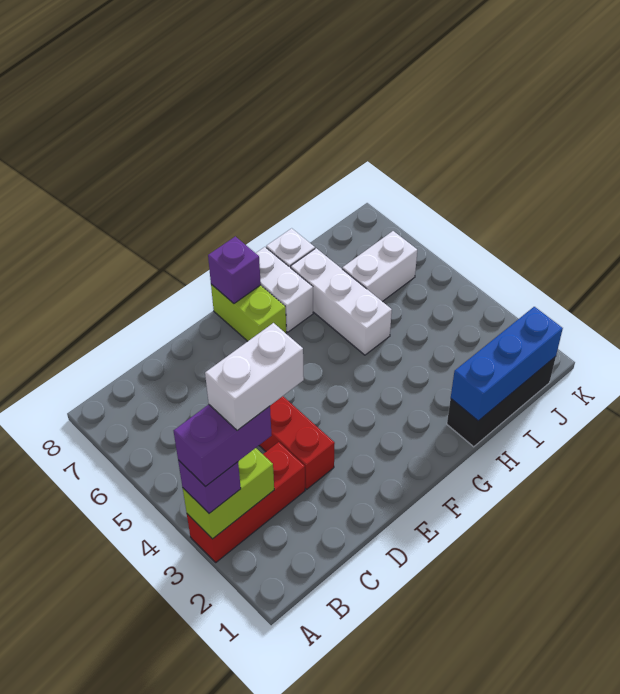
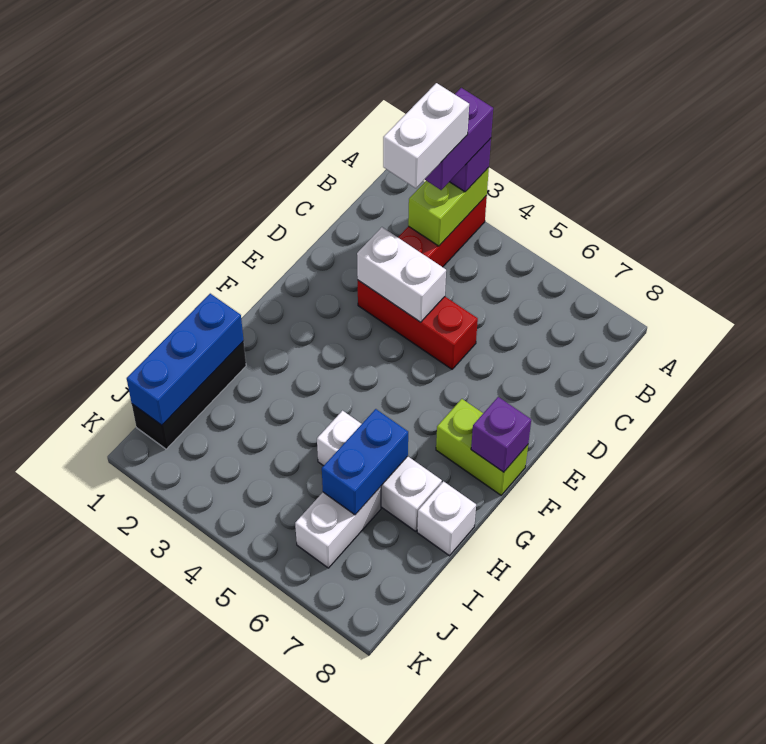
white 1x2 brick [256,247,313,332] -> white 1x2 brick moved to [357,227,446,322]
none -> blue 1x2 brick [322,409,408,515]

